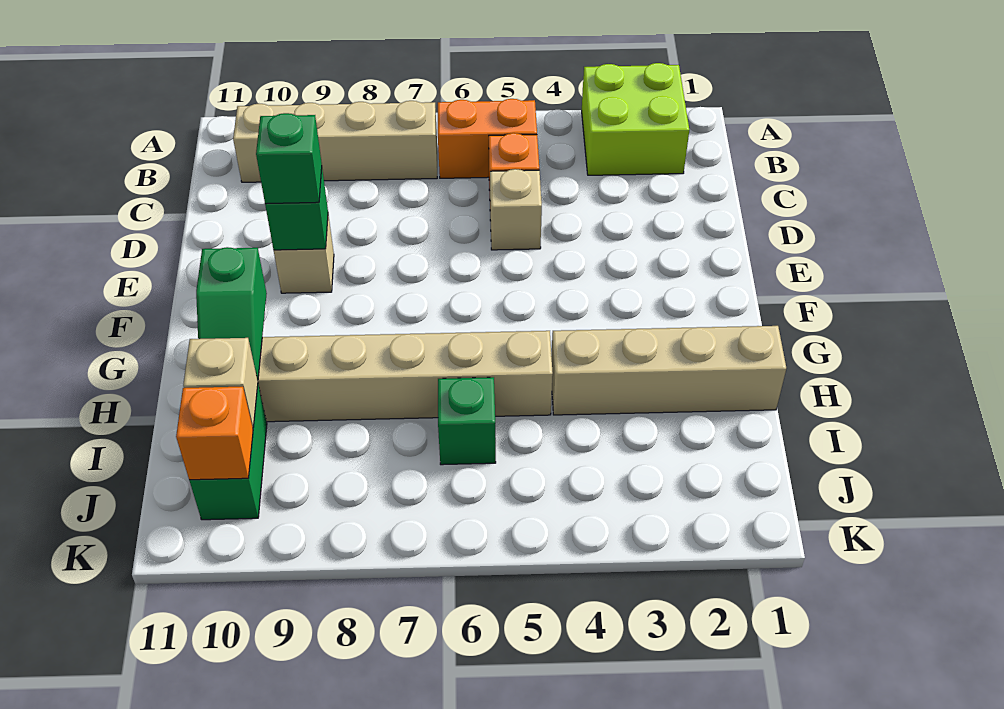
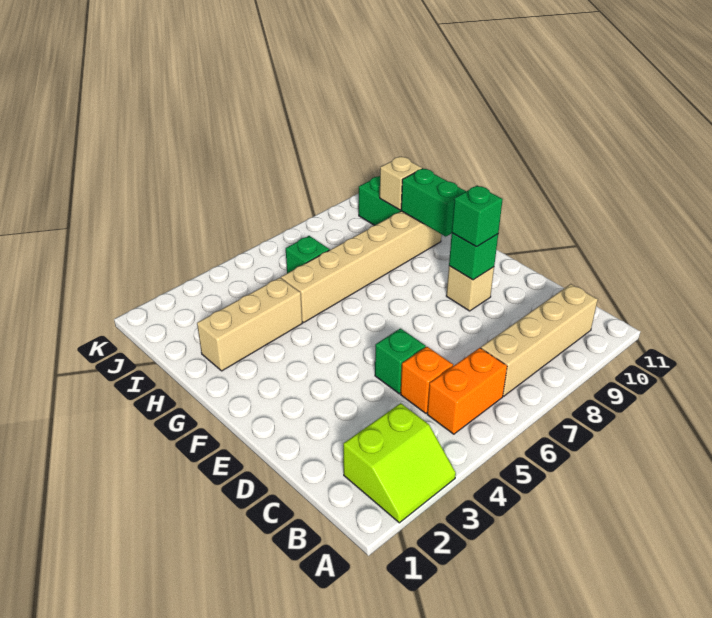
lime 2x2 brick [582,63,689,175] -> lime 2x2 slope [343,403,456,523]
tan 1x1 brick [490,169,542,250] -> green 1x1 brick [375,328,426,394]
green 1x2 slope [196,247,267,380] -> green 1x2 brick [401,168,466,237]
tan 1x4 brick [551,326,786,415] -> tan 1x3 brick [197,278,302,371]
orange 1x1 brick [176,387,253,480] -> none

